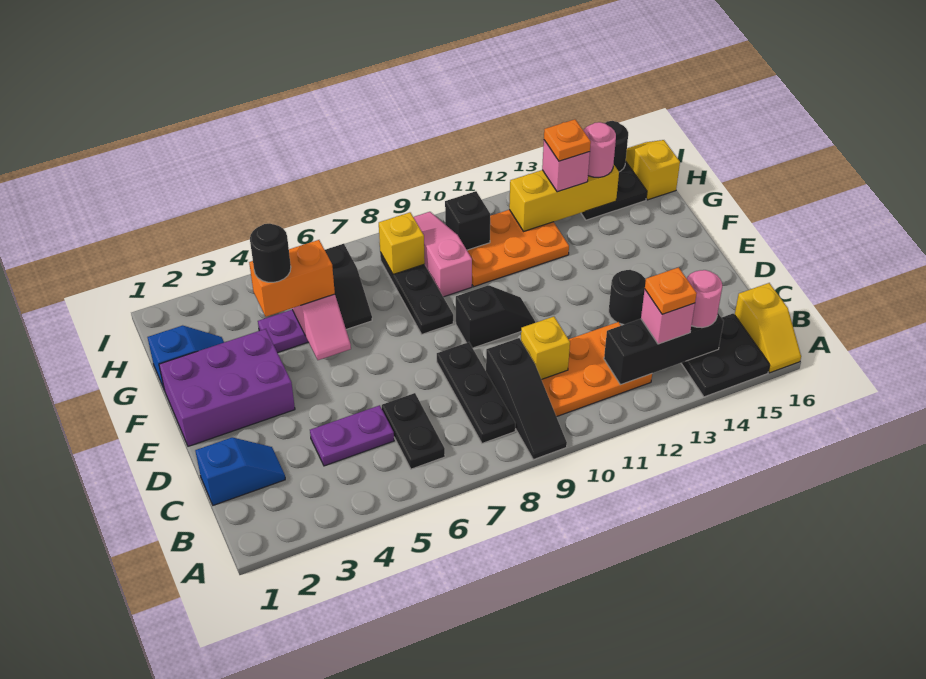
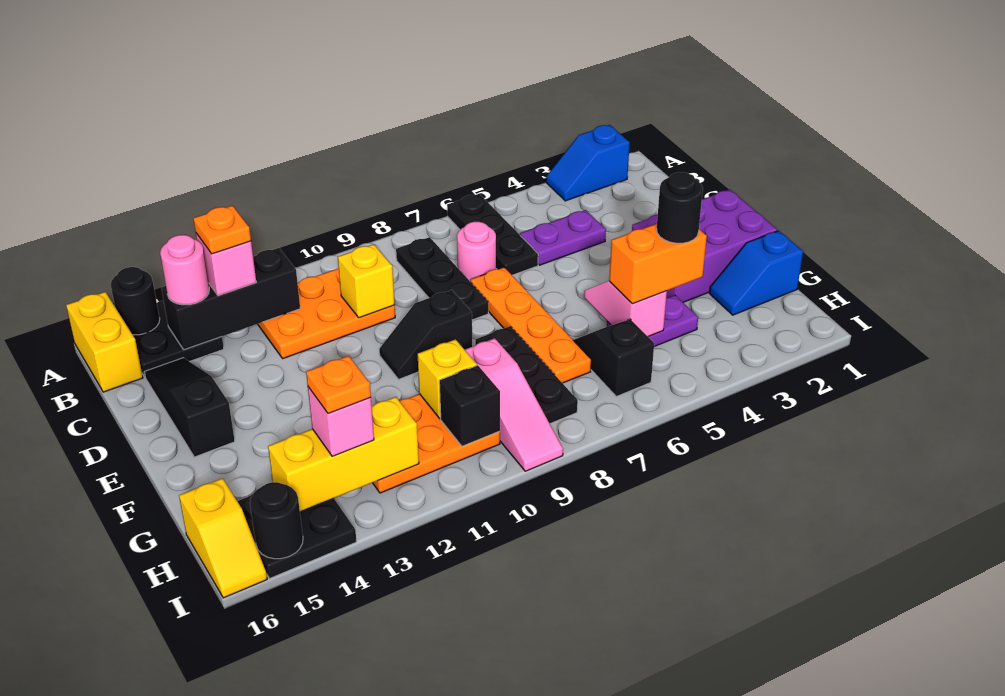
black 1x3 slope [486,338,567,460] -> black 1x3 slope moved to [144,358,235,457]
yellow 1x2 slope [735,283,801,373] -> yellow 1x2 brick [66,292,143,392]
black 1x2 plate [382,393,445,469] -> black 1x3 plate [447,194,538,275]
blue 1x2 slope [195,438,285,505] -> blue 1x2 slope moved to [546,125,630,201]
none -> orange 1x4 plate [471,267,591,383]
black 1x1 round brick [609,270,646,325] -> black 1x1 round brick moved to [111,267,160,335]
yellow 1x1 brick [379,212,425,274] -> yellow 1x1 brick moved to [418,339,477,419]
pink 1x1 round brick [583,122,616,177] -> pink 1x1 round brick moved to [457,222,496,282]

